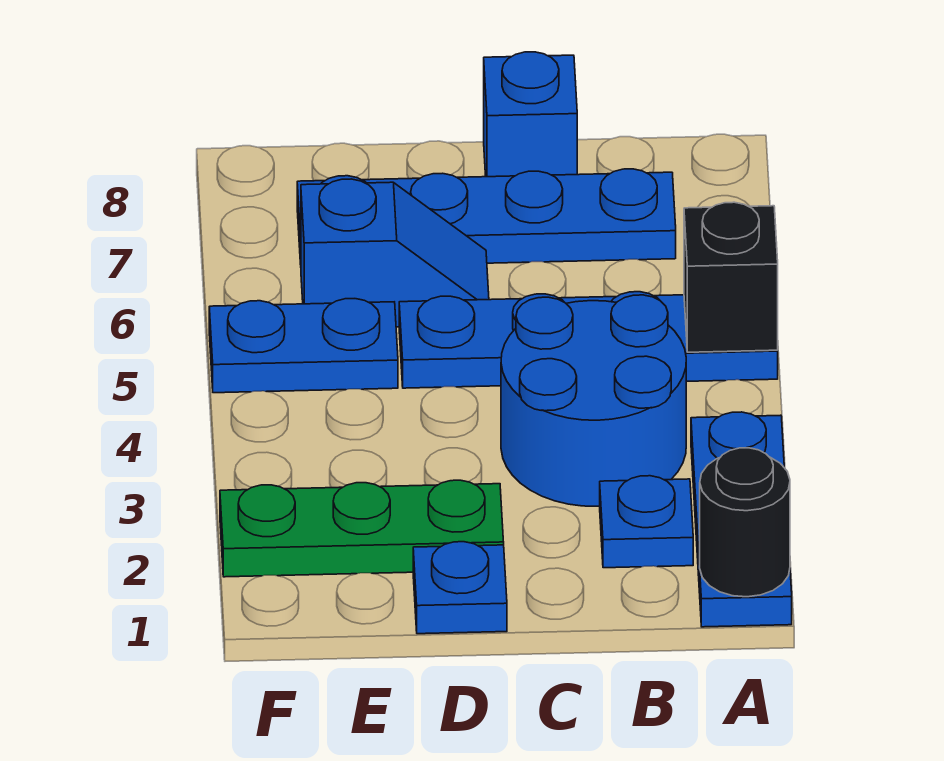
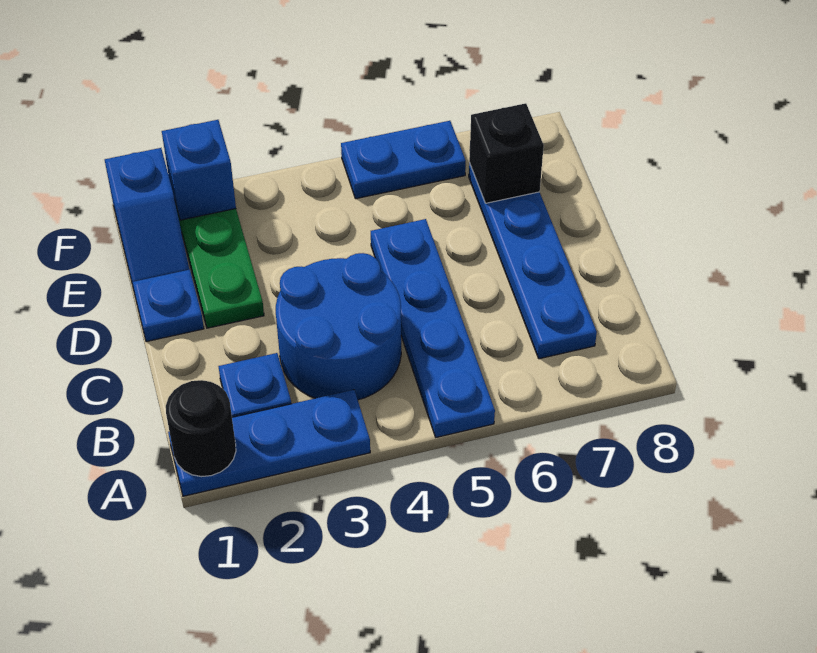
black 1x1 brick [684,202,778,352] -> black 1x1 brick moved to [469,103,544,203]
blue 1x1 brick [484,52,577,177] -> blue 1x1 brick moved to [162,120,236,220]
blue 1x2 slope [301,179,489,327] -> blue 1x2 slope moved to [105,148,189,285]
blue 1x2 plate [209,299,398,393] -> blue 1x2 plate turned to [341,121,466,199]

